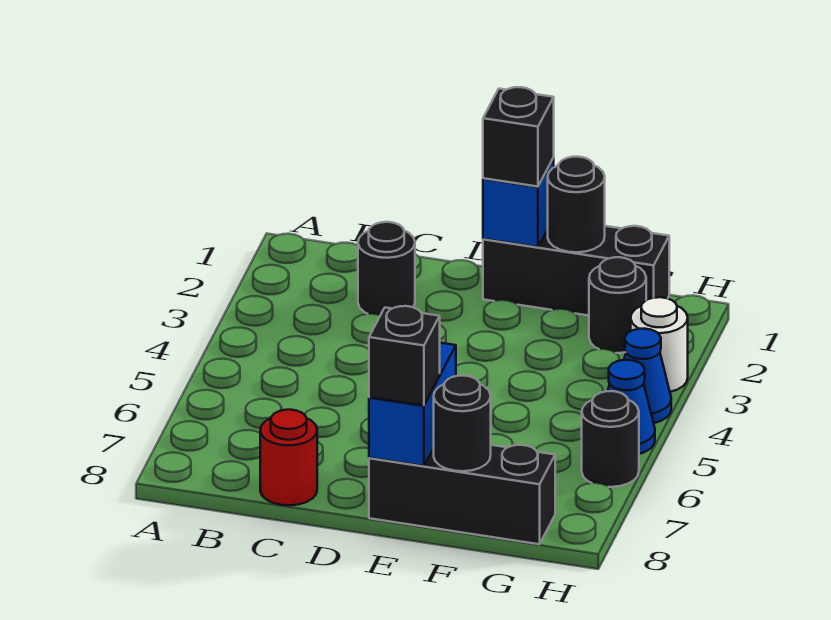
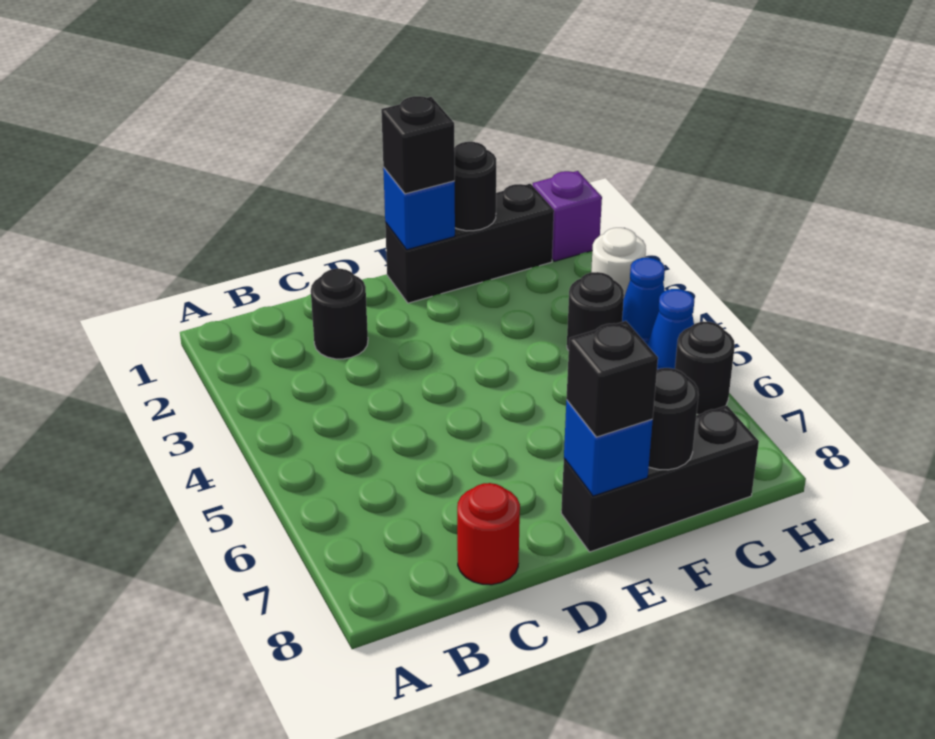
blue 1x2 brick [369,343,456,466] -> blue 1x1 brick [564,400,653,496]
black 1x1 round brick [589,257,646,353] -> black 1x1 round brick moved to [567,272,624,351]
none -> purple 1x1 brick [533,171,602,261]

